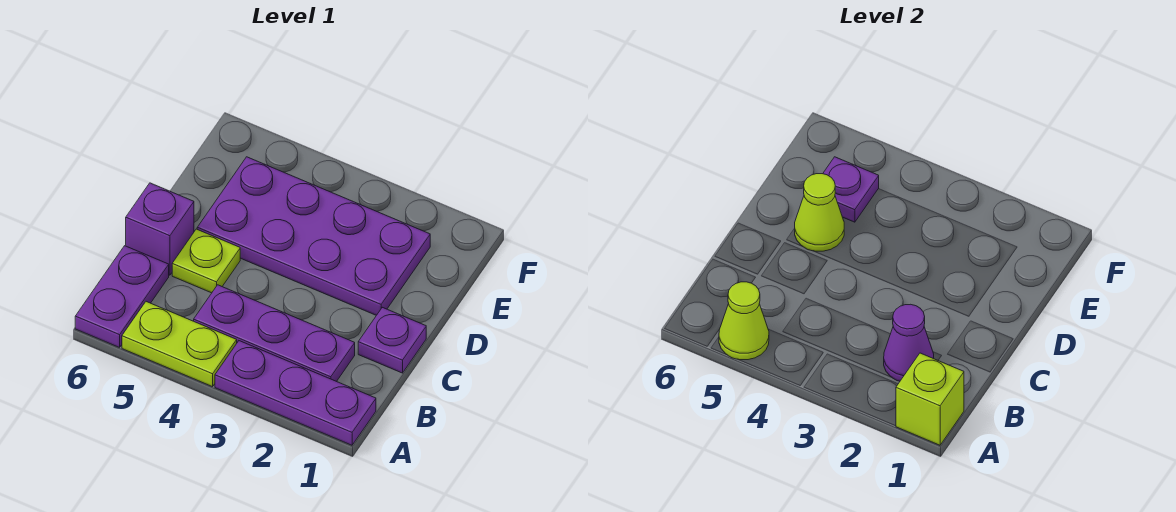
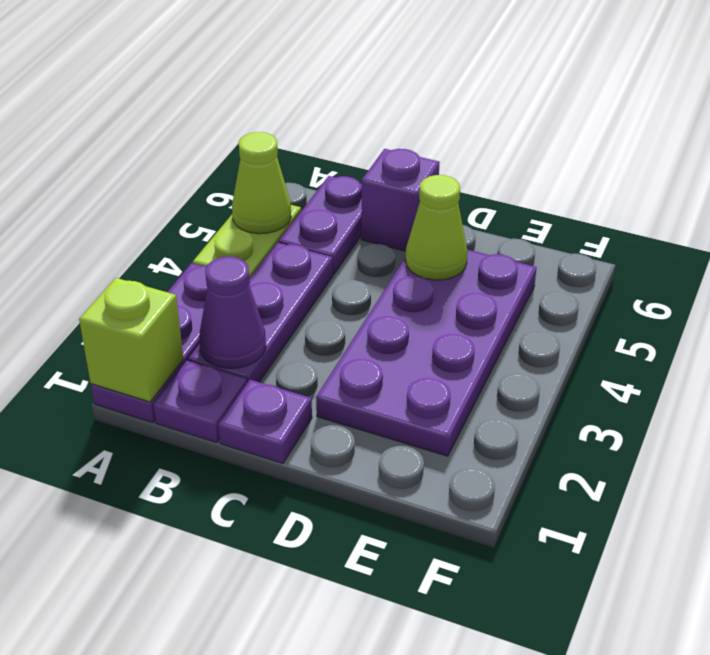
purple 1x2 plate [75,246,169,347] -> purple 1x2 plate turned to [279,176,362,274]
lime 1x1 plate [172,229,240,293] -> none
purple 1x1 plate [823,157,879,222] -> purple 1x1 plate moved to [154,361,247,443]

